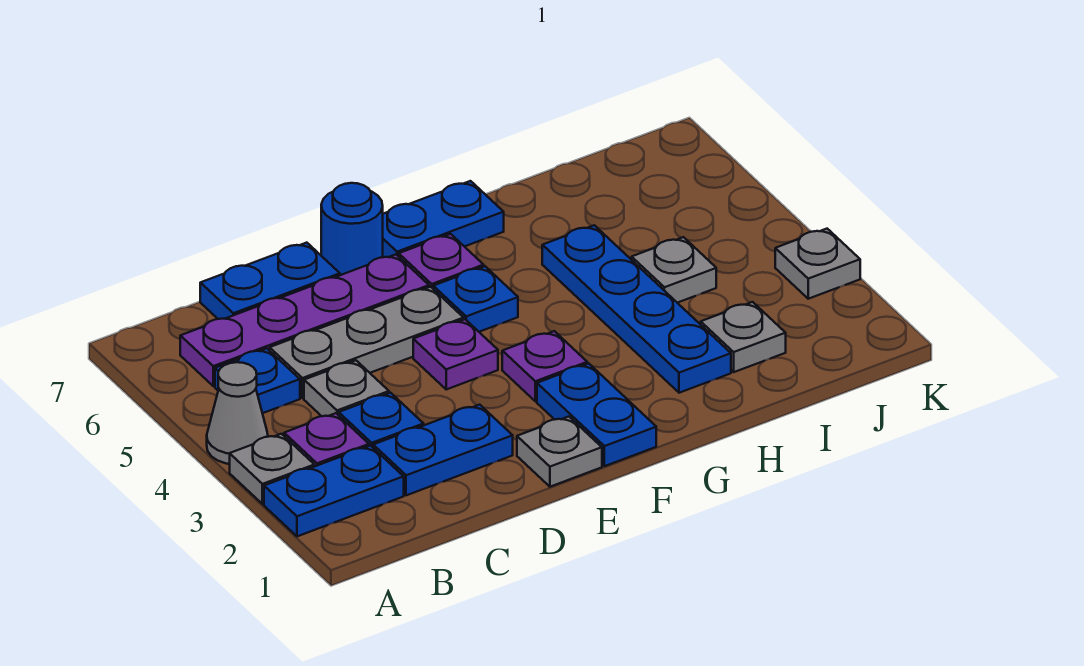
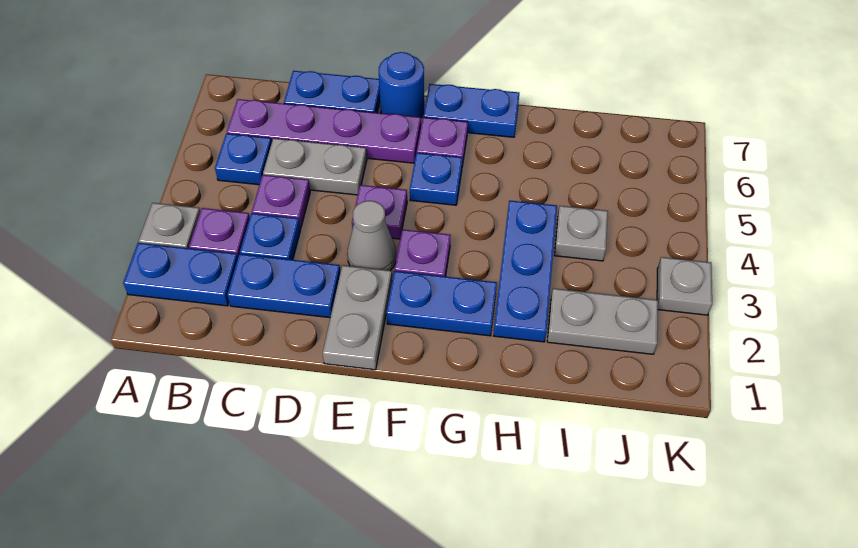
grey 1x1 cone [207,362,268,464] -> grey 1x1 cone moved to [347,201,396,270]
grey 1x1 plate [304,360,389,416] -> purple 1x1 plate [252,175,310,228]
grey 1x3 plate [270,287,464,398] -> grey 1x2 plate [263,138,367,195]
grey 1x1 plate [517,417,602,487] -> grey 1x2 plate [323,265,392,370]
blue 1x2 plate [537,364,656,466] -> blue 1x2 plate turned to [386,271,497,336]
blue 1x4 plate [542,225,731,393] -> blue 1x3 plate [494,201,557,342]
grey 1x1 plate [701,302,786,372] -> grey 1x2 plate [547,288,658,354]

